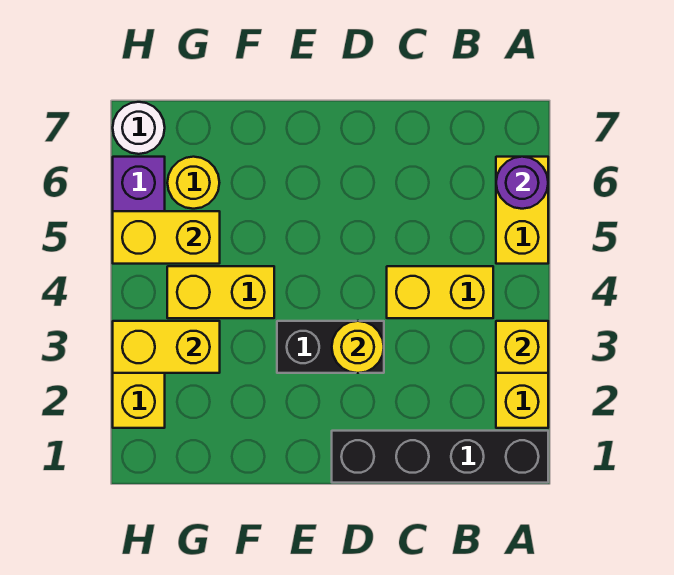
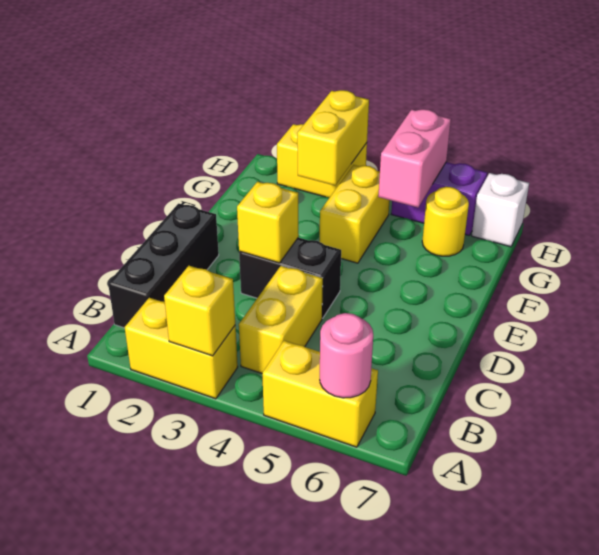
black 1x4 brick [332,431,548,483] -> black 1x3 brick [108,204,219,328]
purple 1x1 round brick [496,157,548,209] -> pink 1x1 round brick [320,313,373,398]
black 1x2 brick [277,321,384,373] -> black 1x2 brick turned to [239,238,341,318]
yellow 1x1 round brick [332,321,384,373] -> yellow 1x1 brick [237,182,299,263]
yellow 1x2 brick [113,211,220,264] -> pink 1x2 brick [378,109,451,207]
white 1x1 round brick [113,102,165,154] -> white 1x1 brick [472,173,529,247]

